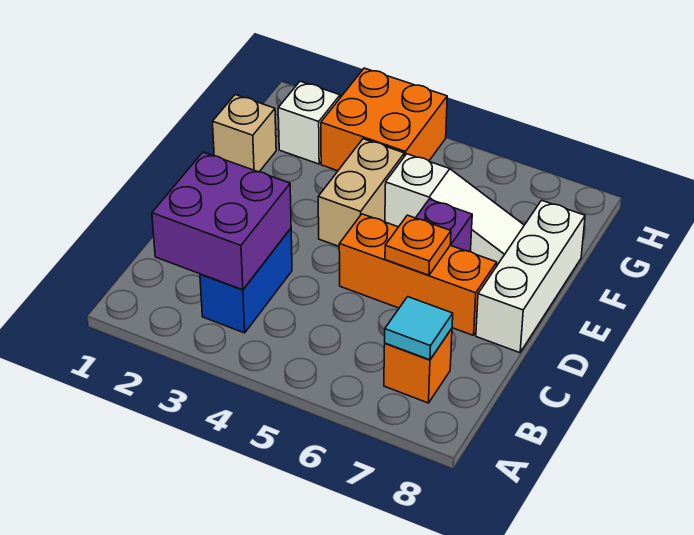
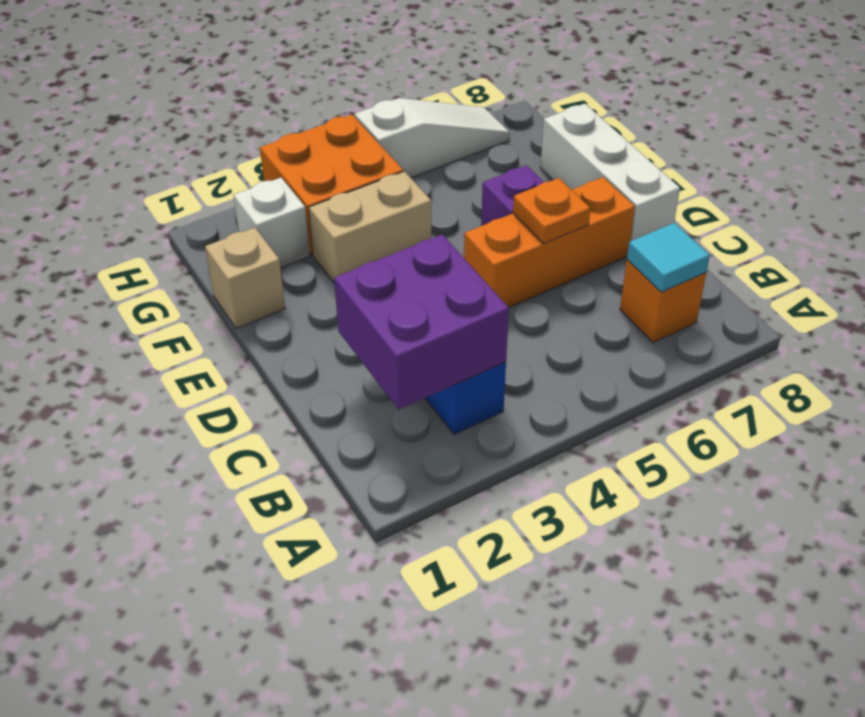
tan 1x2 brick [318,139,405,246] -> tan 1x2 brick turned to [309,171,431,282]
white 1x3 slope [385,154,524,265] -> white 1x3 slope moved to [355,98,510,178]

